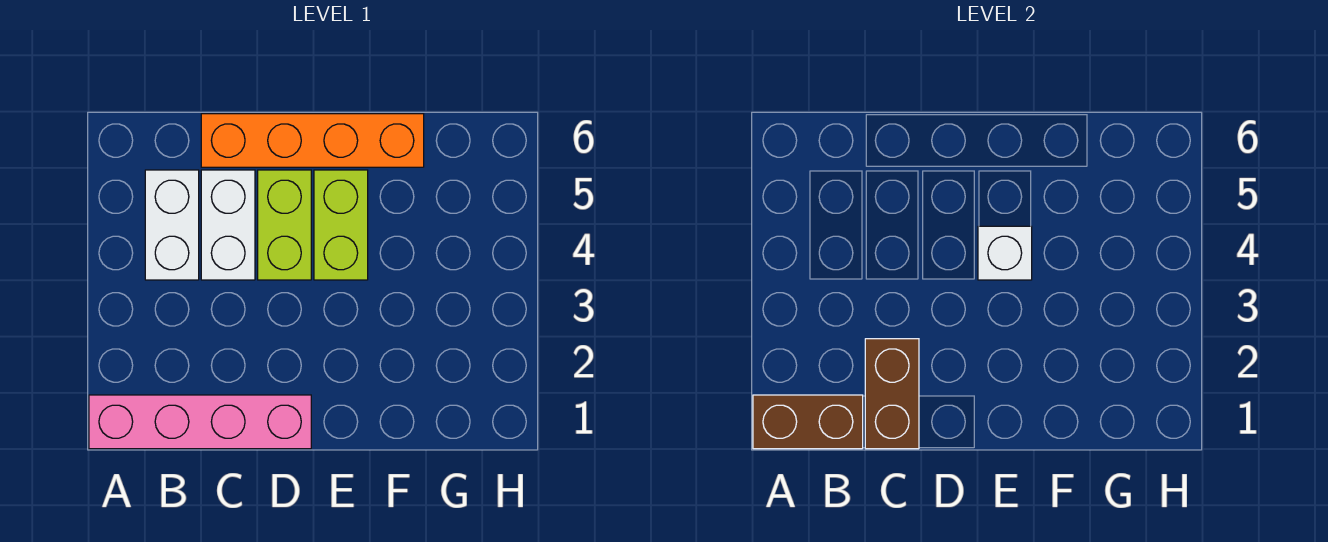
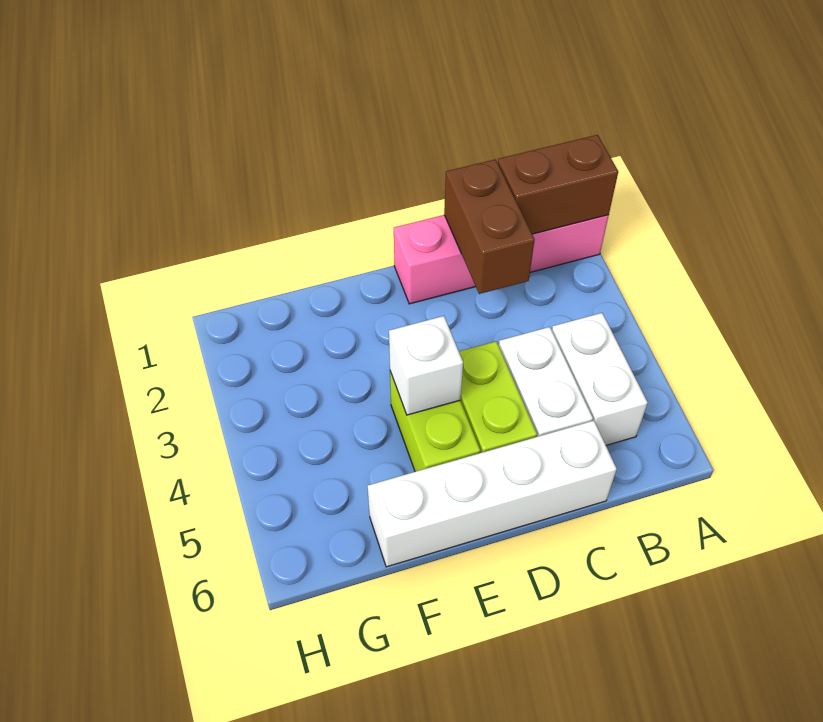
orange 1x4 brick [201,114,424,167] -> white 1x4 brick [368,421,617,567]

